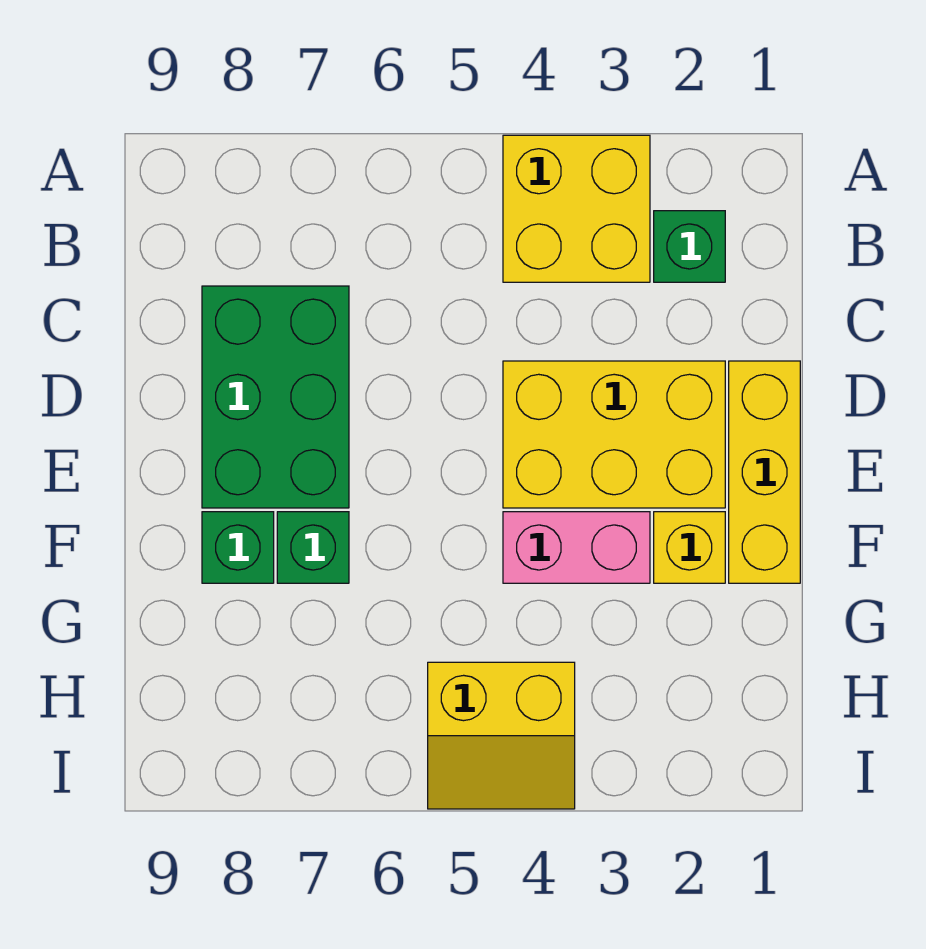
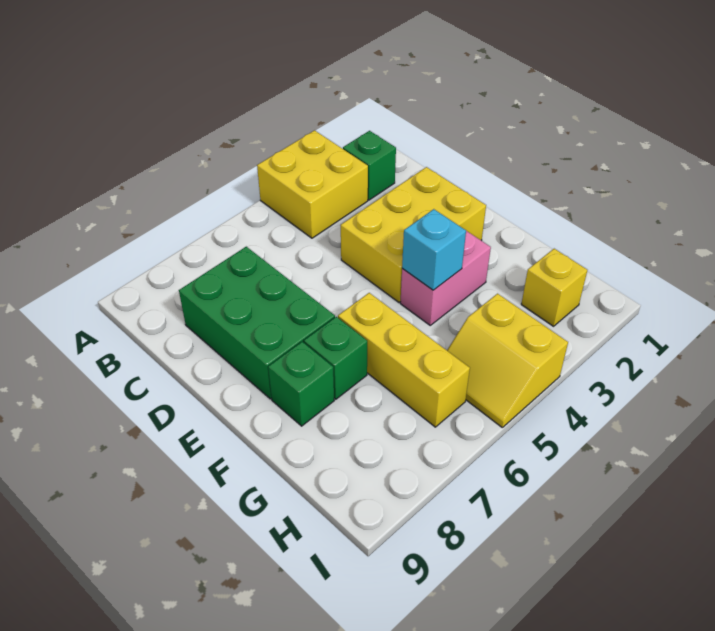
yellow 1x3 brick [729,361,800,583] -> yellow 1x3 brick moved to [338,293,470,427]
yellow 1x1 brick [654,512,725,583] -> yellow 1x1 brick moved to [521,249,587,326]
none -> cyan 1x1 brick [402,209,466,290]
yellow 2x2 slope [428,662,575,809] -> yellow 2x2 slope turned to [447,294,568,427]

